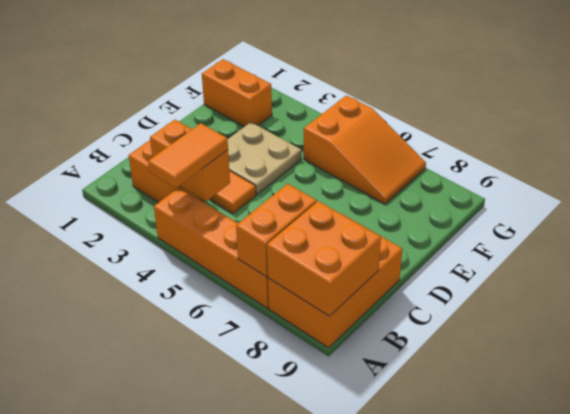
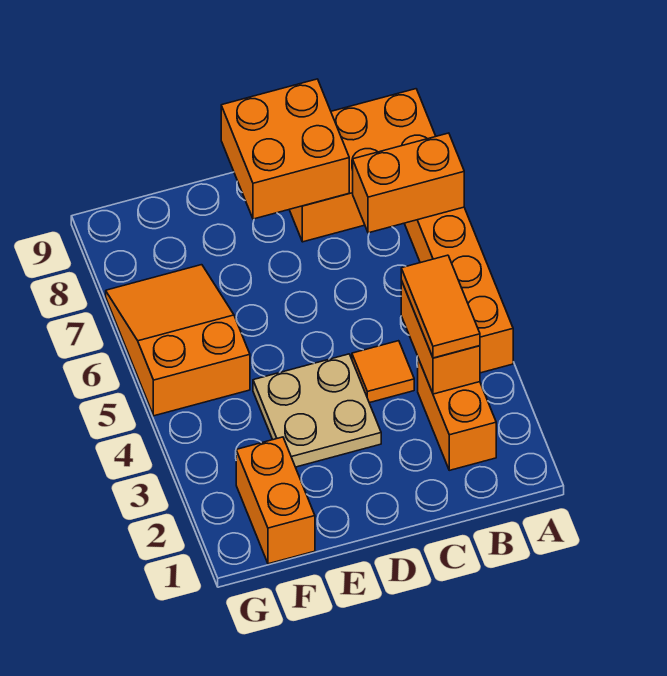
orange 1x2 tile [148,123,228,188] -> orange 1x2 tile turned to [401,255,480,358]
orange 2x2 brick [267,201,381,316] -> orange 2x2 brick moved to [221,79,349,219]

